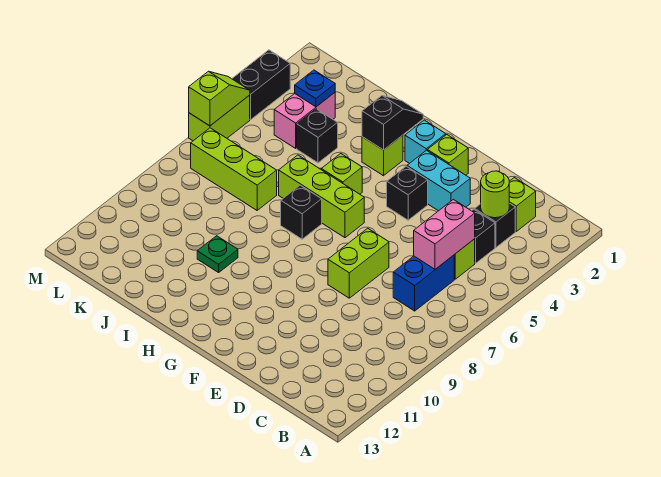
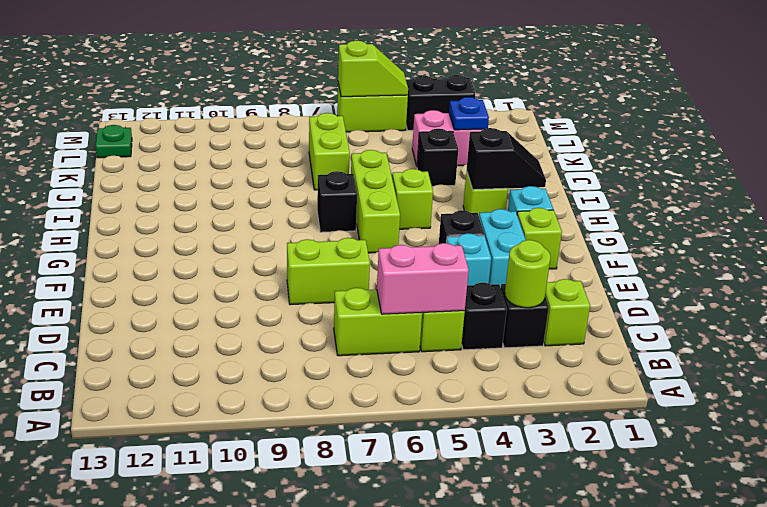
blue 1x2 brick [393,255,454,311] -> lime 1x2 brick [334,288,422,356]
none -> cyan 1x1 brick [447,233,491,286]
green 1x1 plate [197,236,238,272] -> green 1x1 plate moved to [96,125,132,158]
lime 1x3 brick [191,128,277,210] -> lime 1x2 brick [309,113,350,190]

